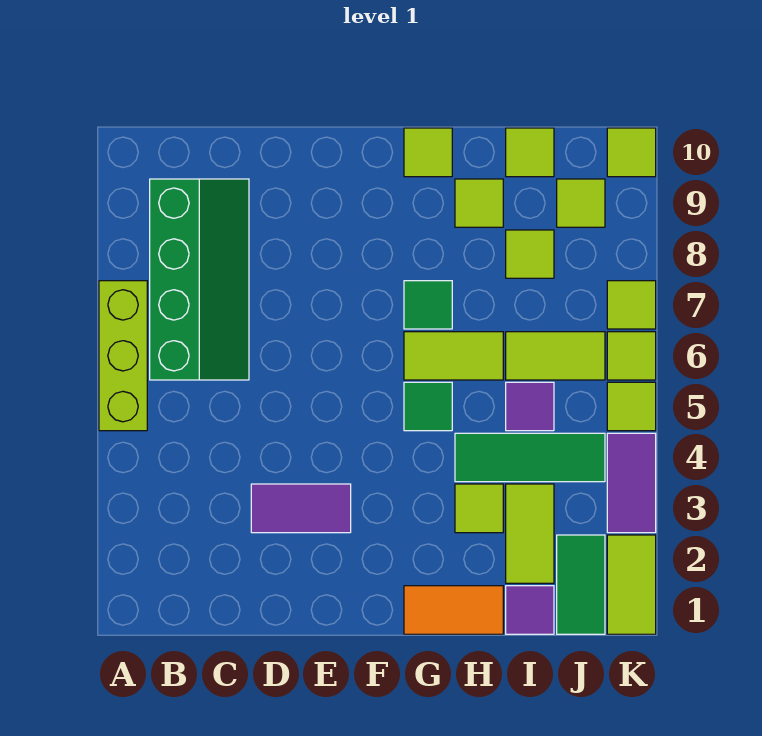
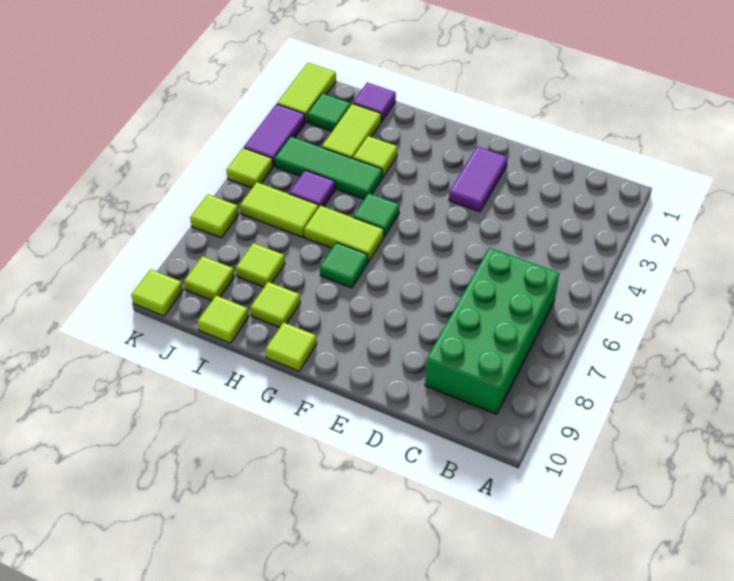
lime 1x3 brick [99,281,147,431] -> none
green 2x4 slope [150,179,249,380] -> green 2x4 brick [425,248,559,414]
purple 1x2 tile [251,484,351,533] -> purple 1x2 tile turned to [449,146,508,212]
orange 1x2 tile [404,586,503,634] -> none
green 1x2 tile [557,535,605,634] -> green 1x1 tile [307,93,351,131]
lime 1x1 tile [607,332,656,380] -> none

